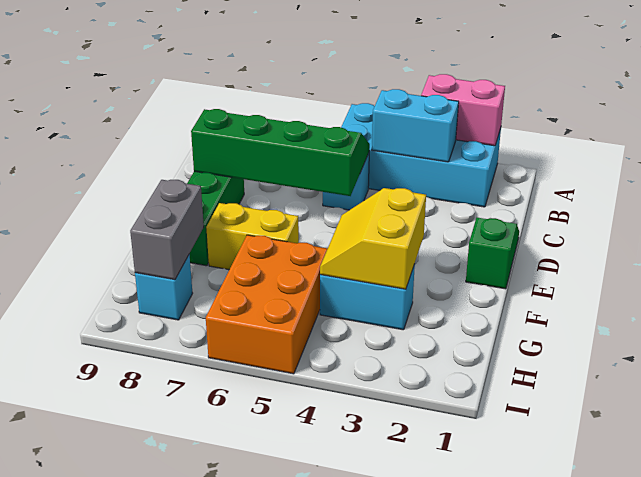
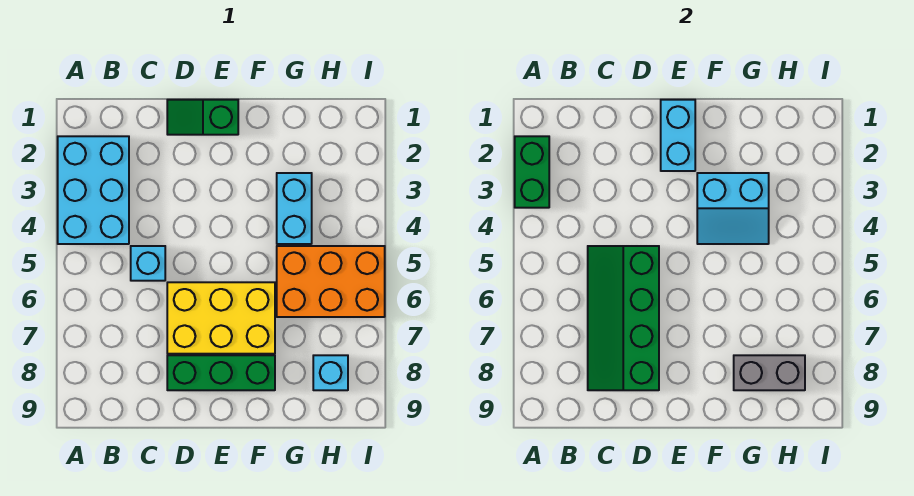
cyan 2x4 brick [341,103,501,207] -> cyan 2x3 brick [58,136,129,244]
pink 1x2 brick [421,74,505,146] -> green 1x2 brick [515,136,549,208]
cyan 1x2 brick [372,89,459,162] -> cyan 1x2 brick moved to [661,100,695,171]
yellow 2x2 slope [320,188,426,289] -> cyan 2x2 slope [697,173,769,244]
yellow 1x2 brick [206,203,299,270] -> yellow 2x3 brick [167,282,275,354]

